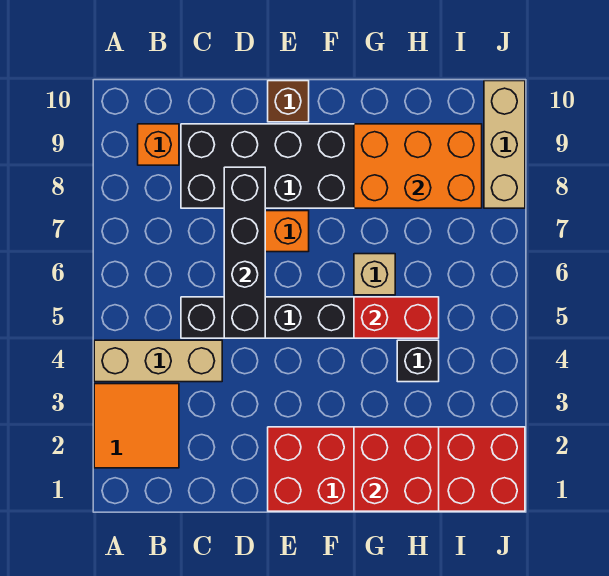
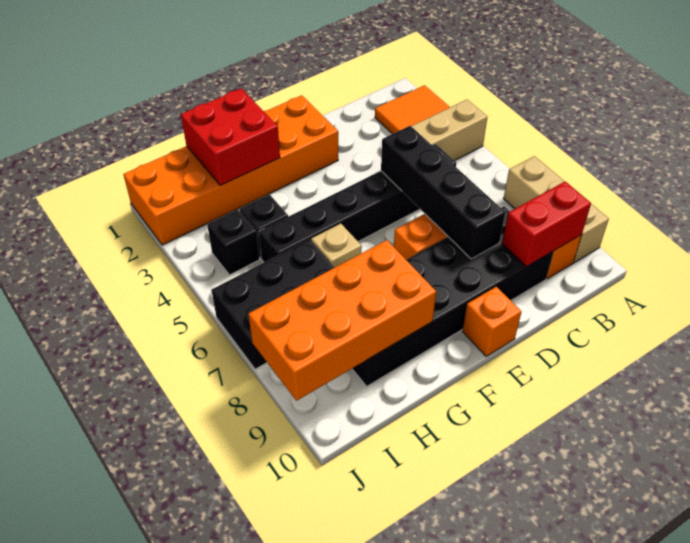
red 2x6 brick [268,427,525,511] -> orange 2x6 brick [123,95,338,245]
brown 1x1 brick [268,81,309,122] -> orange 1x1 brick [462,287,521,356]
red 1x2 brick [354,297,439,338] -> red 1x2 brick moved to [502,181,591,266]
orange 2x3 brick [354,124,482,208] -> orange 2x4 brick [248,240,436,401]
none -> black 2x3 brick [211,239,335,369]
none -> black 1x1 brick [207,210,259,275]
tan 1x3 brick [484,81,525,208] -> tan 1x3 brick moved to [504,156,609,262]

